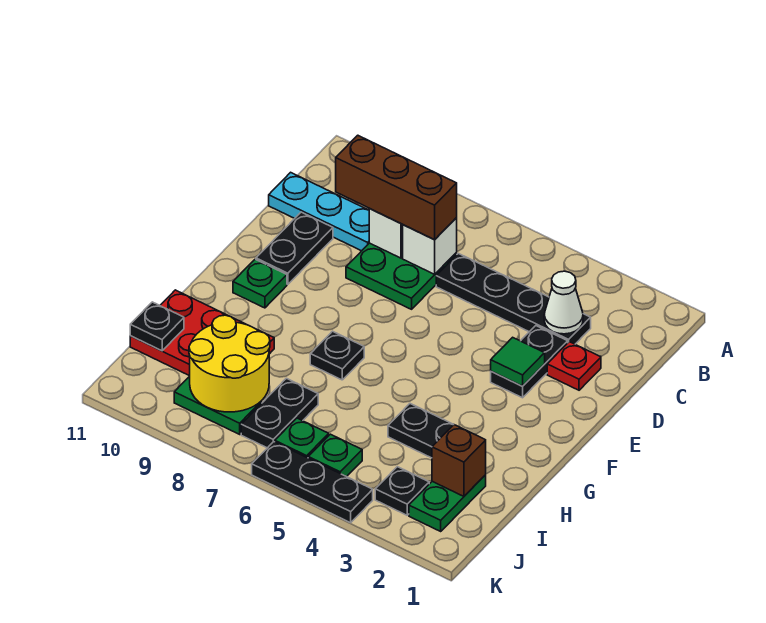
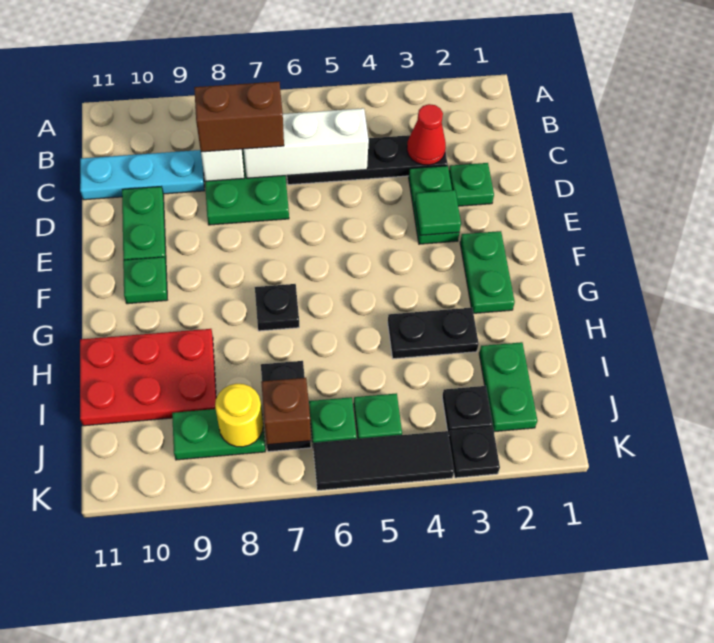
white 1x1 cone [544,271,583,334] -> red 1x1 cone [407,104,446,165]
white 1x1 brick [403,218,457,274] -> white 1x3 brick [244,108,369,178]
brown 1x3 brick [336,135,457,240] -> brown 1x2 brick [194,82,284,152]
red 1x1 plate [547,342,601,390] -> green 1x1 plate [449,163,494,206]
black 1x2 plate [491,326,568,398] -> green 1x2 plate [409,166,459,244]
black 1x2 plate [256,212,333,284] -> green 1x2 plate [122,187,166,262]
none -> green 1x2 plate [460,231,515,313]
brown 1x1 brick [432,425,486,496] -> brown 1x1 brick moved to [261,378,311,445]
yellow 2x2 round brick [189,315,270,412] -> yellow 1x1 round brick [215,384,263,447]
black 1x1 plate [130,302,184,351] -> black 1x1 plate moved to [449,427,500,478]
black 1x3 plate [252,442,373,523] -> black 1x3 tile [313,431,454,491]

